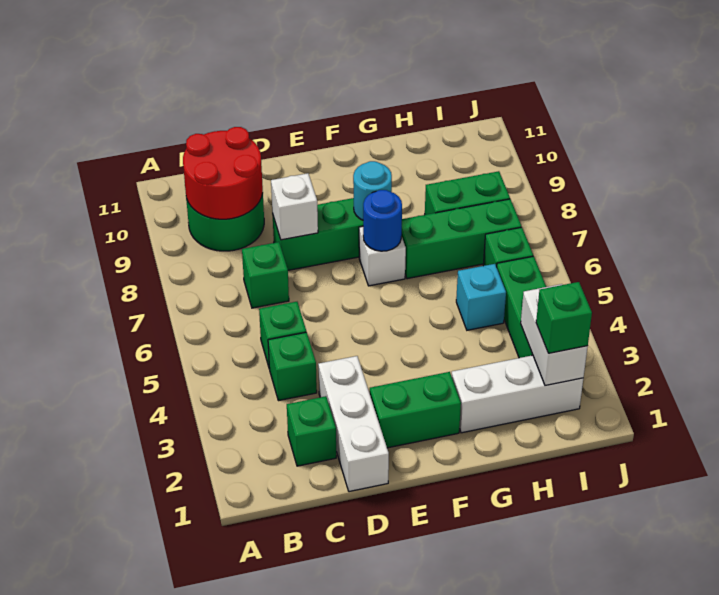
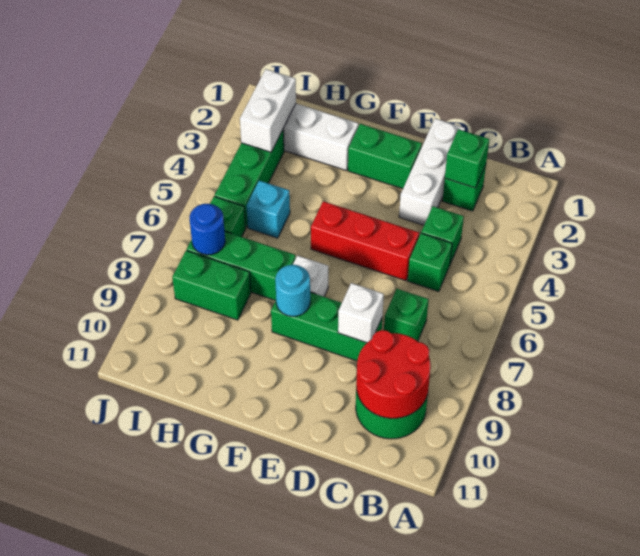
none -> red 1x3 brick [311,201,419,281]
blue 1x1 round brick [363,190,402,251] -> blue 1x1 round brick moved to [190,204,225,255]
green 1x1 brick [536,282,592,353] -> green 1x1 brick moved to [445,129,489,188]

